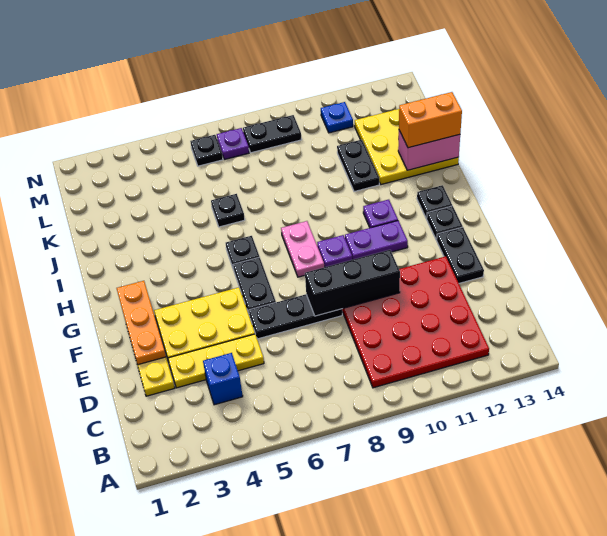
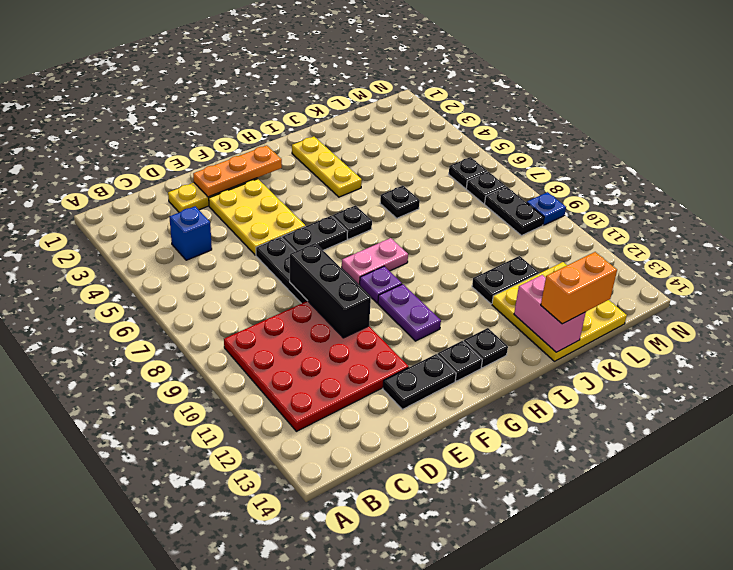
yellow 1x3 plate [168,334,264,388] -> yellow 1x3 plate moved to [292,137,362,197]
purple 1x1 plate [363,200,398,228] -> none
orange 1x2 brick [399,92,462,148] -> orange 1x2 brick turned to [541,252,617,324]
purple 1x1 plate [217,128,249,159] -> black 1x1 plate [466,172,506,204]
blue 1x1 plate [321,102,353,133] -> blue 1x1 plate moved to [527,192,566,225]

